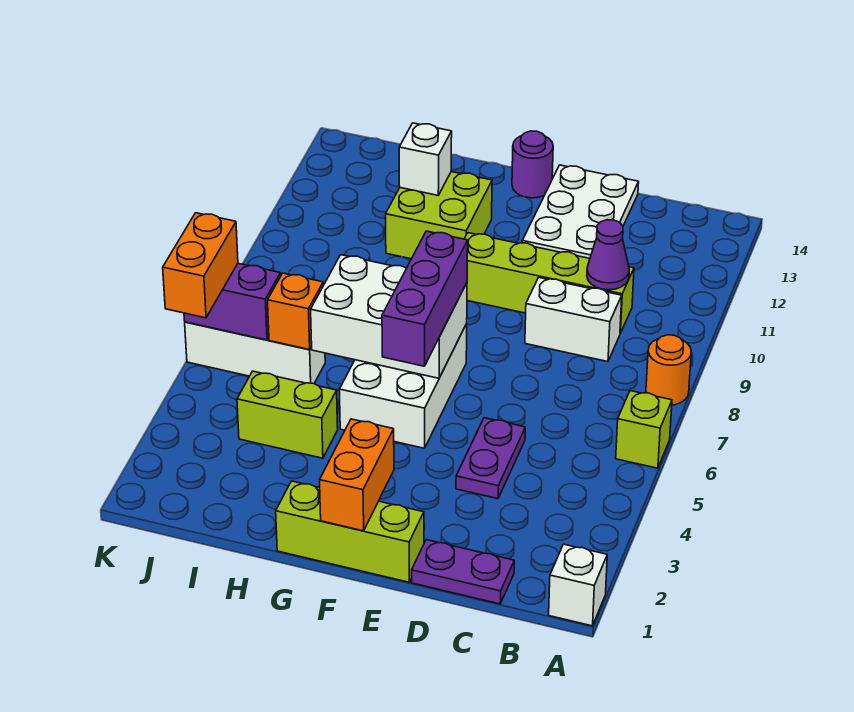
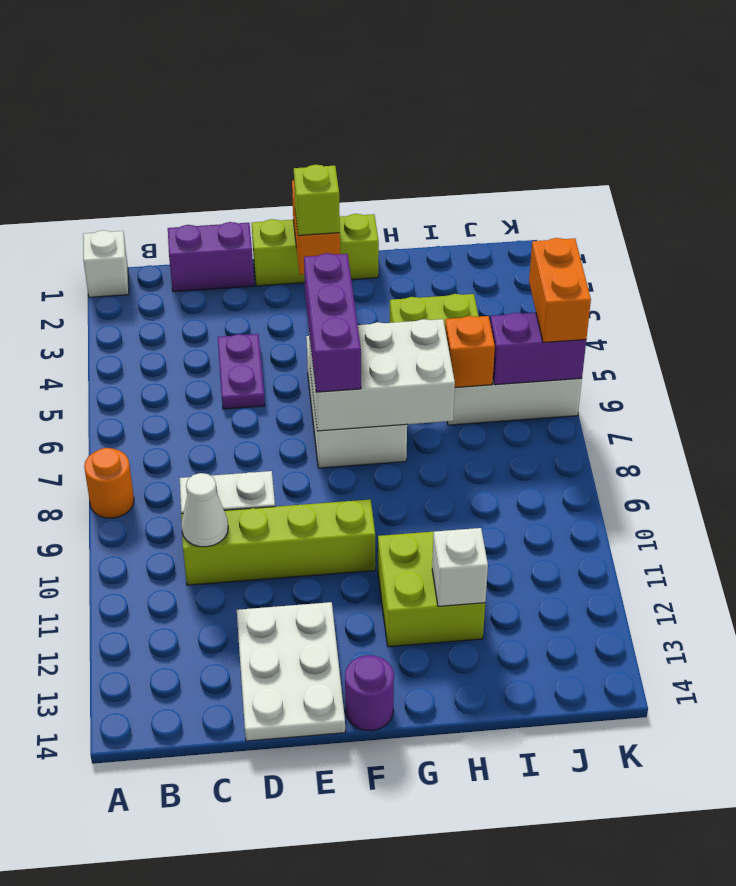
lime 1x1 brick [616,391,672,468] -> lime 1x1 brick moved to [294,165,340,235]
purple 1x2 plate [412,540,514,604] -> purple 1x2 brick [168,222,254,292]
purple 1x1 cone [587,220,629,290] -> white 1x1 cone [181,473,228,547]

